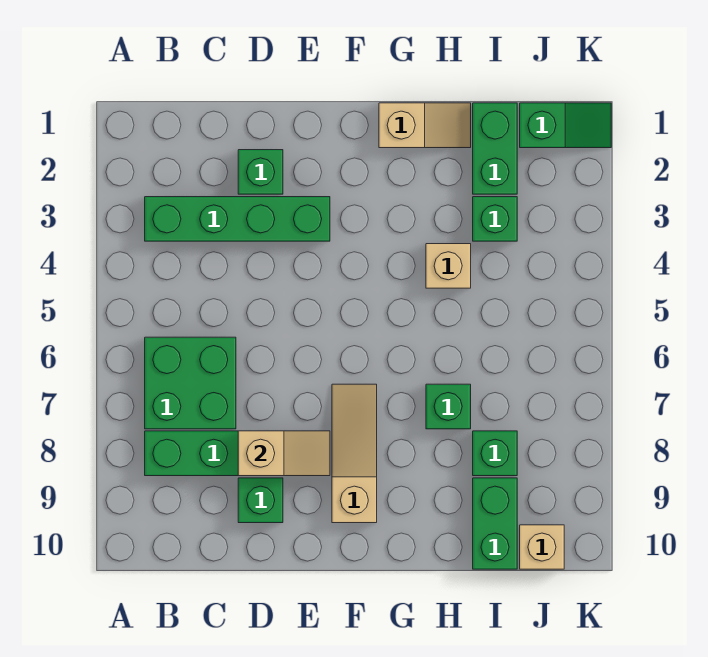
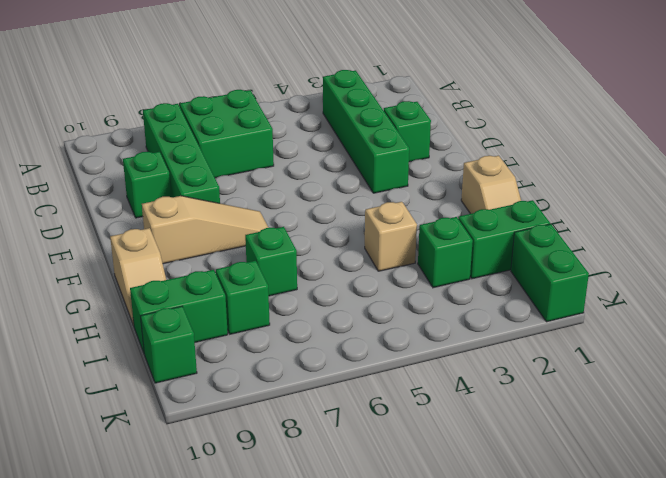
tan 1x2 slope [238,431,330,476] -> tan 1x2 slope moved to [110,228,166,325]
green 1x2 slope [520,103,611,148] -> green 1x2 brick [511,224,589,322]
tan 1x1 brick [520,525,564,569] -> green 1x1 brick [141,306,197,383]

